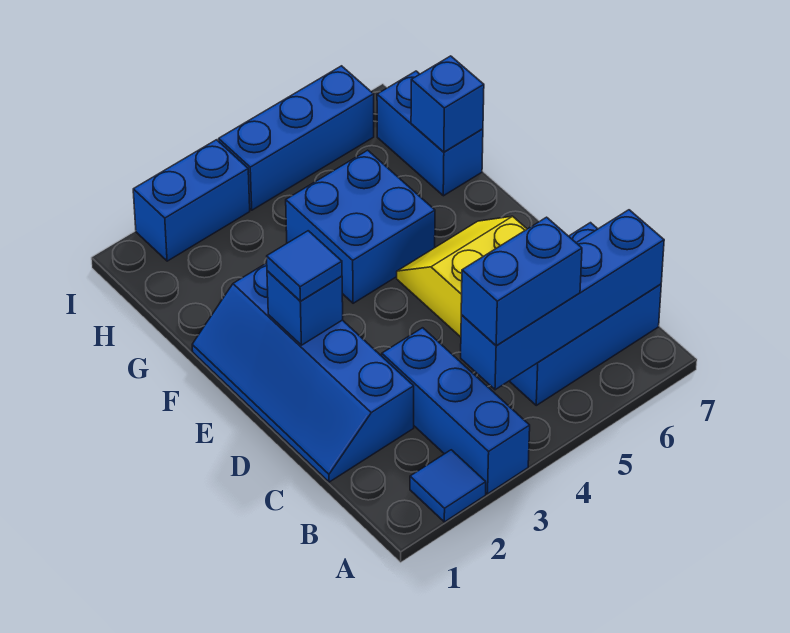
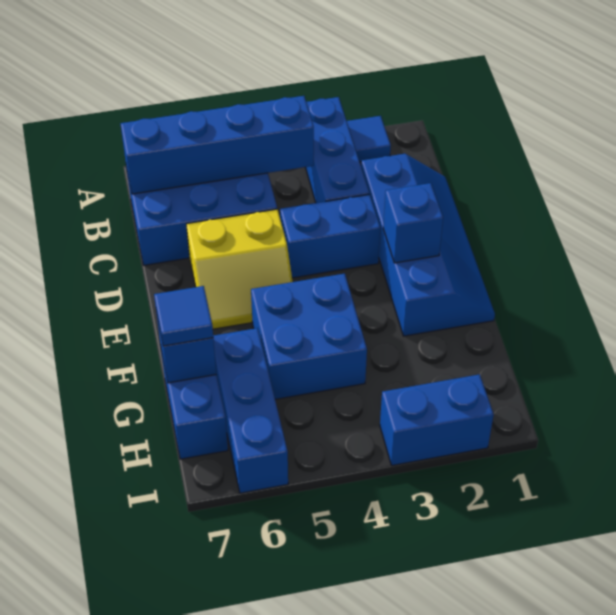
blue 1x2 brick [461,217,582,346] -> blue 1x2 brick moved to [280,194,380,278]
blue 1x1 tile [267,231,342,301] -> blue 1x1 tile moved to [154,286,213,346]
blue 1x3 brick [219,66,374,210] -> blue 1x3 brick turned to [213,328,288,493]

